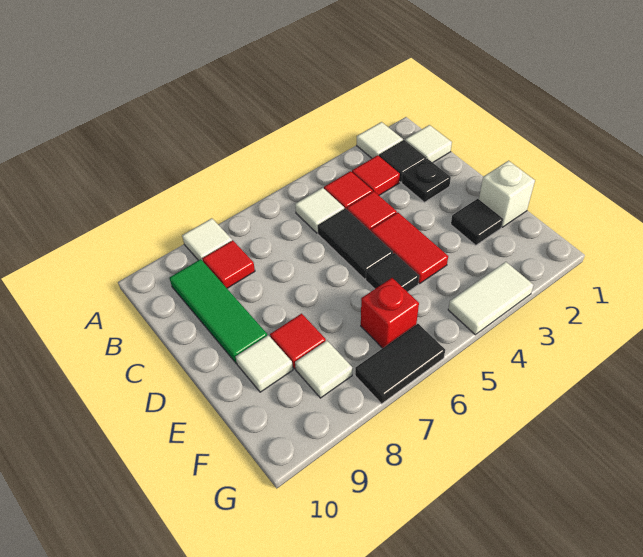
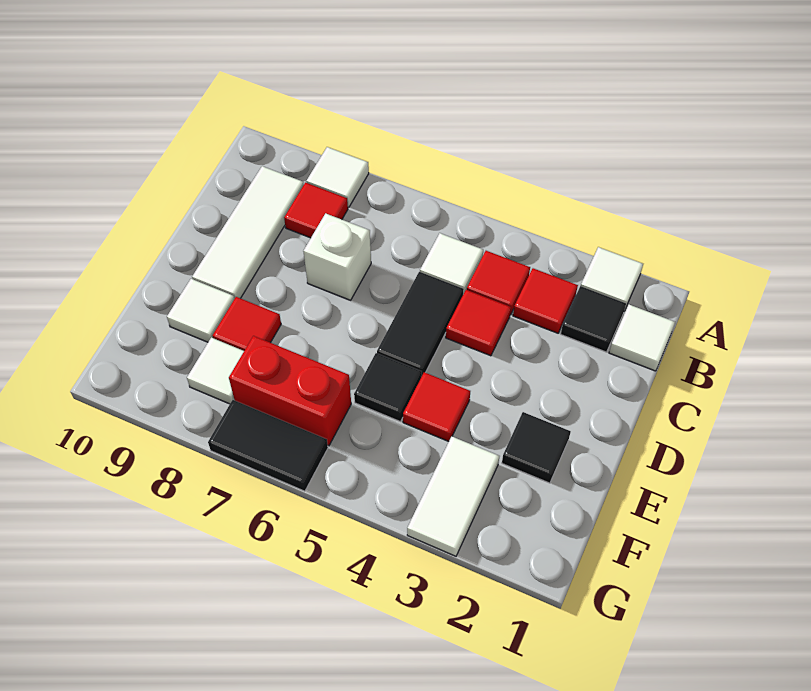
green 1x3 tile [169,259,267,363] -> white 1x3 tile [192,166,304,299]
black 1x1 plate [402,158,451,202] -> none
red 1x2 tile [371,212,448,283] -> red 1x1 tile [403,372,470,441]
white 1x1 brick [479,161,535,227] -> white 1x1 brick moved to [303,213,371,300]
red 1x1 brick [361,278,419,348] -> red 1x2 brick [229,336,351,446]
white 1x2 tile [448,262,534,335] -> white 1x2 tile turned to [407,437,499,556]

